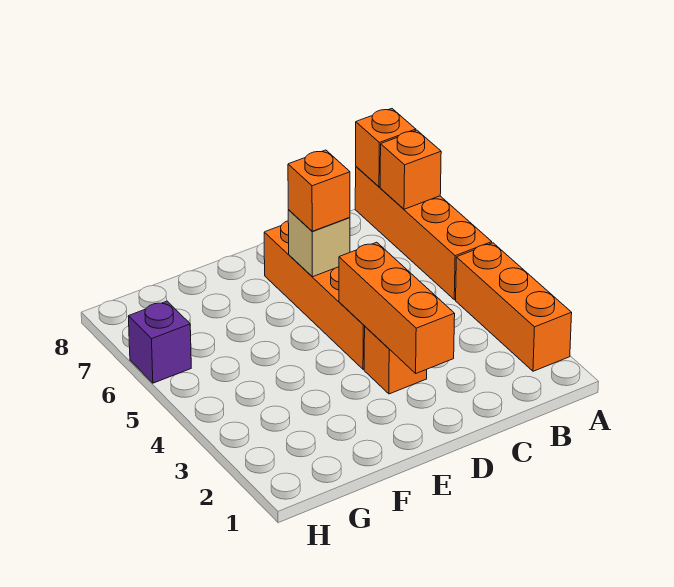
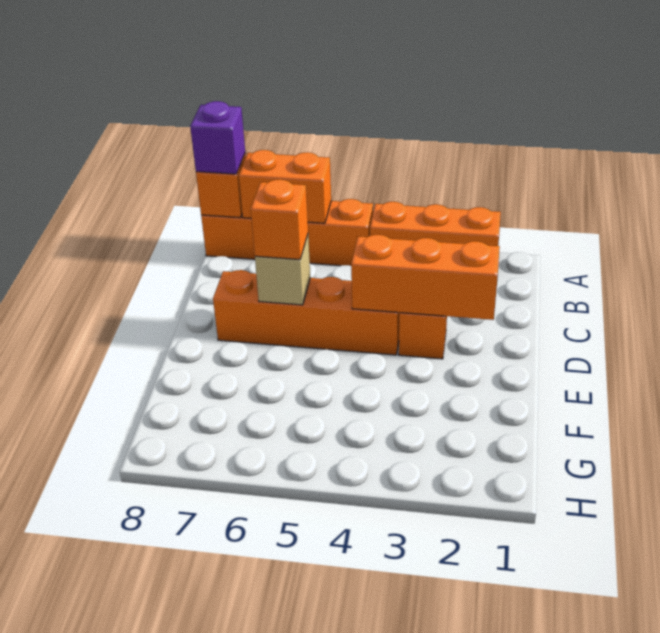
orange 1x1 brick [380,130,441,209] -> orange 1x2 brick [239,150,331,223]
purple 1x1 brick [128,301,191,383] -> purple 1x1 brick moved to [190,101,245,174]

